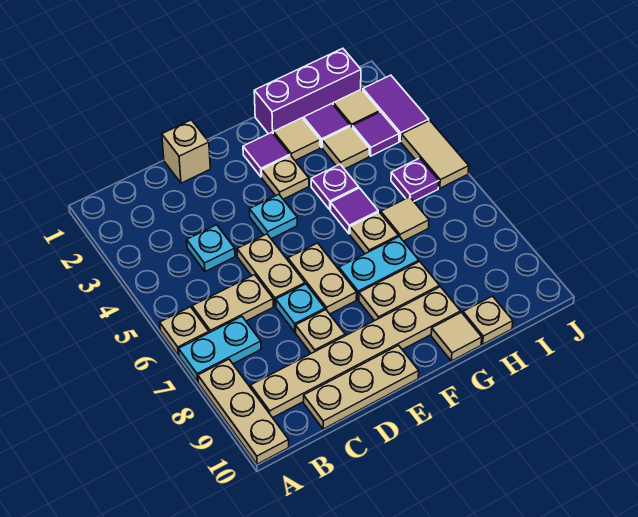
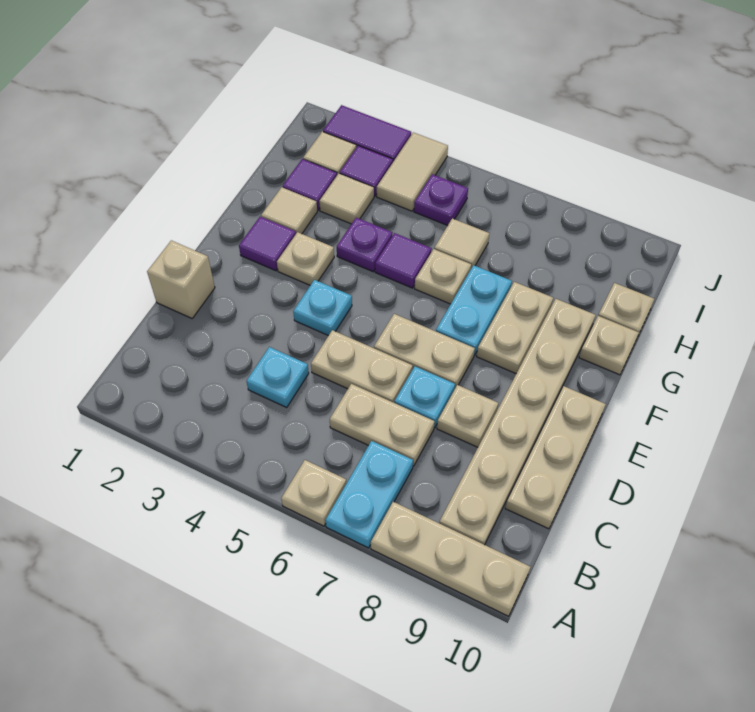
tan 1x2 plate [192,275,273,333] -> tan 1x2 plate turned to [330,384,435,466]
purple 1x3 brick [254,48,361,134] -> none
tan 1x1 tile [431,312,482,361] -> tan 1x1 plate [579,316,639,375]
tan 1x2 tile [401,120,469,188] -> tan 1x2 tile turned to [377,132,448,211]

